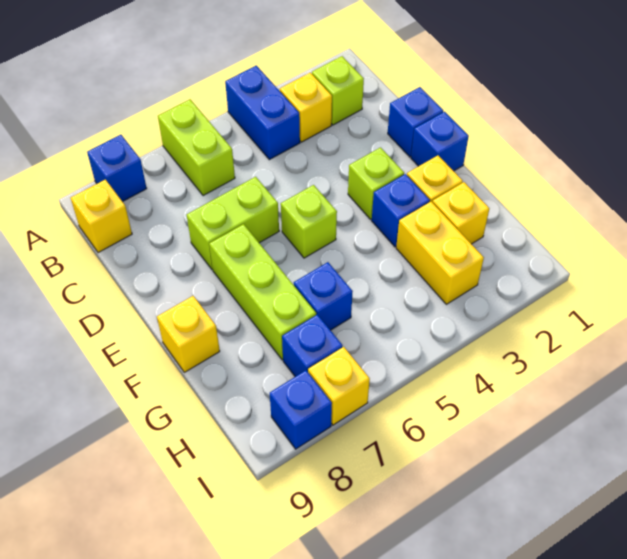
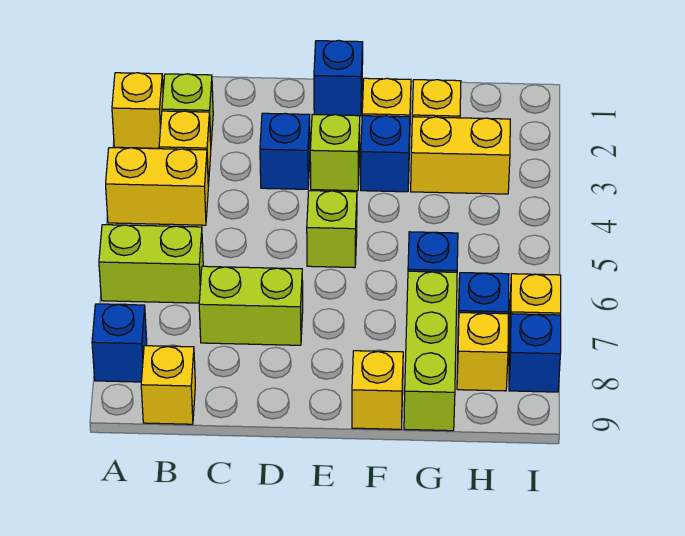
none -> yellow 1x1 brick [112,73,163,148]
blue 1x2 brick [225,66,300,160] -> yellow 1x2 brick [106,148,208,225]
blue 1x1 brick [388,87,443,157] -> blue 1x1 brick moved to [260,113,310,189]
lime 1x2 brick [187,177,279,269] -> lime 1x2 brick turned to [199,266,303,345]
lime 1x3 brick [209,224,316,360] -> lime 1x3 brick turned to [404,271,457,431]
none -> yellow 1x1 brick [457,313,508,391]

